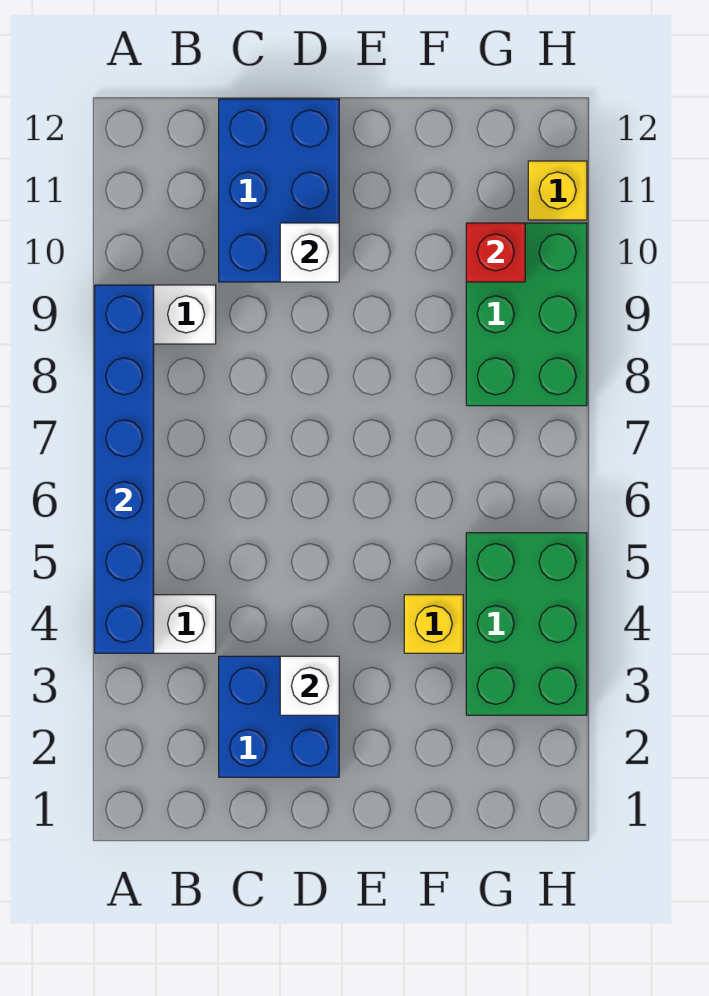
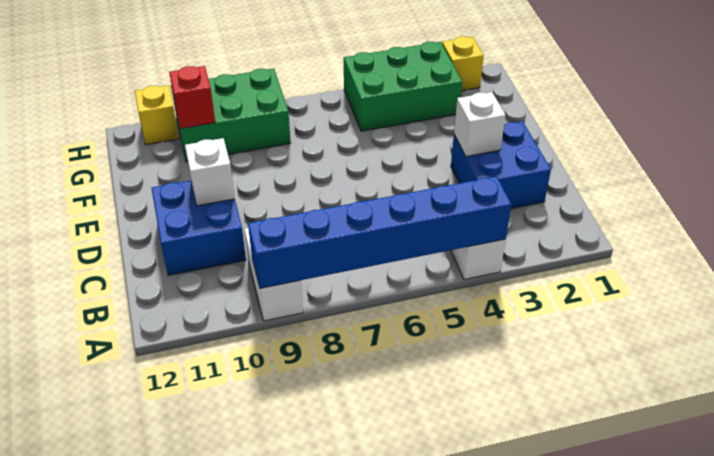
blue 2x3 brick [219,99,339,282] -> blue 2x2 brick [152,181,246,275]
yellow 1x1 brick [404,595,463,653] -> yellow 1x1 brick moved to [442,36,484,91]

